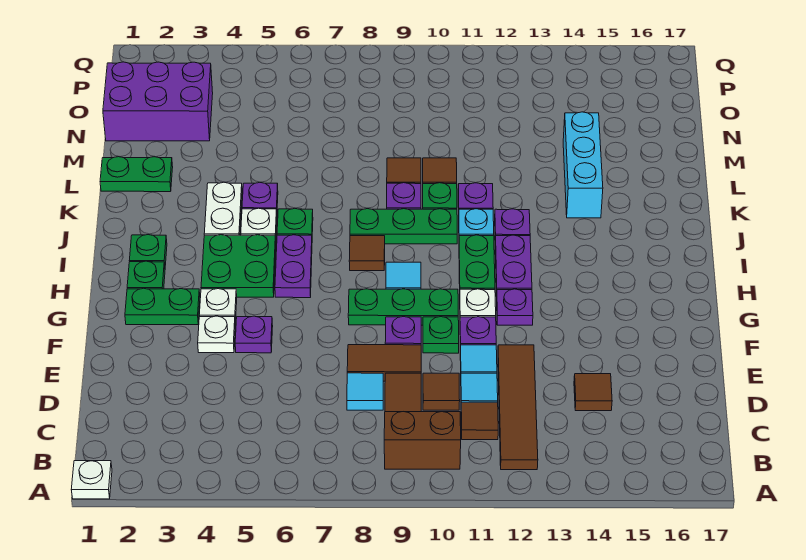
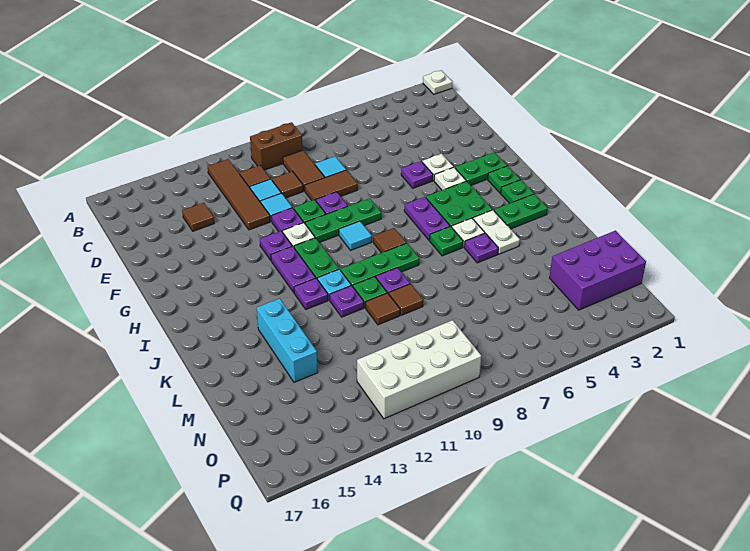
green 1x2 plate [100,157,173,192] -> green 1x2 plate moved to [494,194,548,229]
none -> white 2x4 brick [357,320,481,419]

